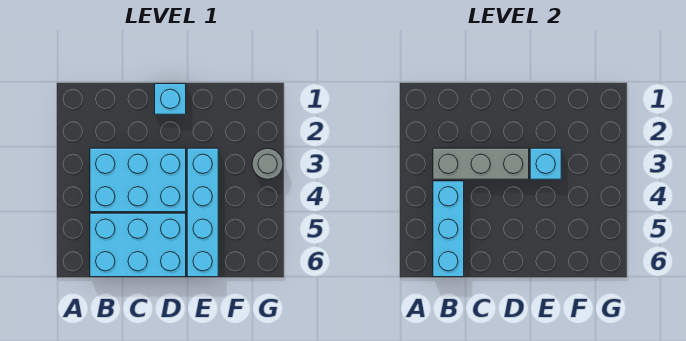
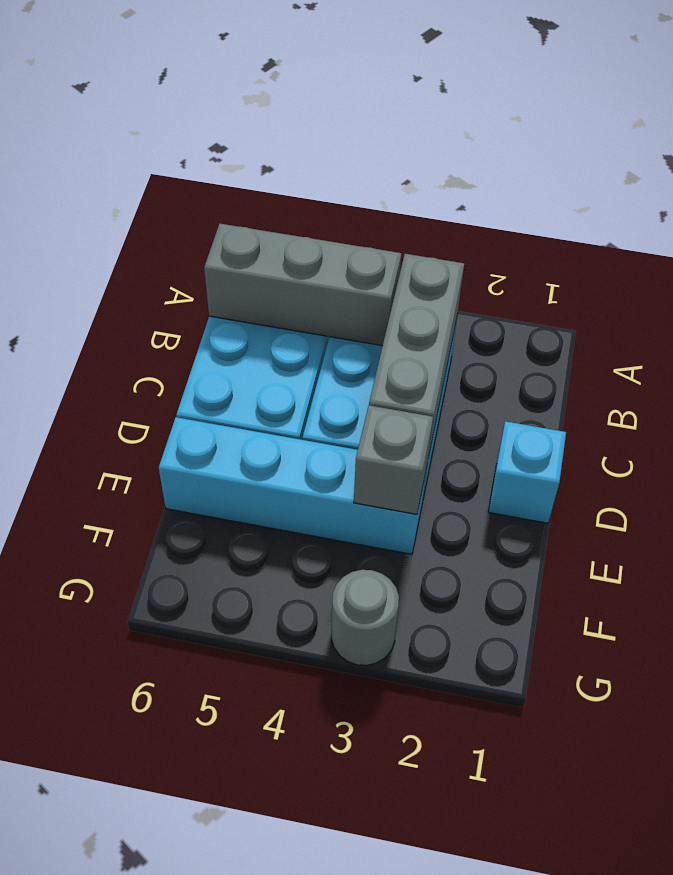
cyan 1x3 brick [433,181,464,277] -> grey 1x3 brick [204,224,402,346]
cyan 1x1 brick [530,148,561,179] -> grey 1x1 brick [354,405,433,514]

